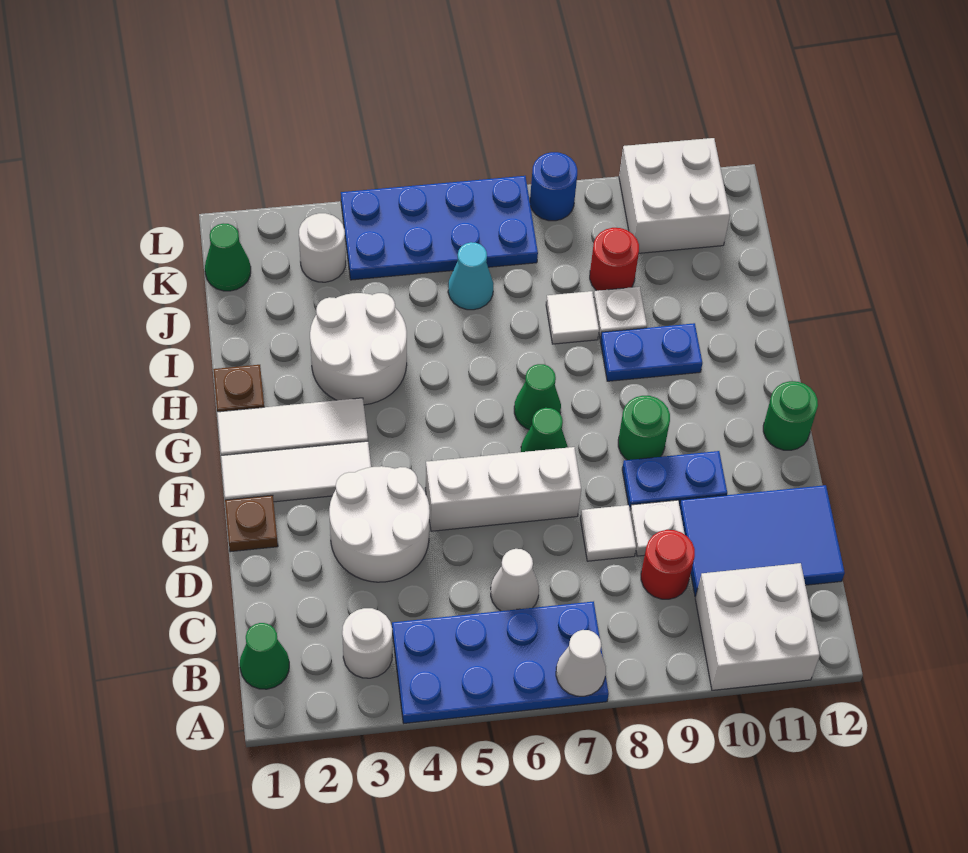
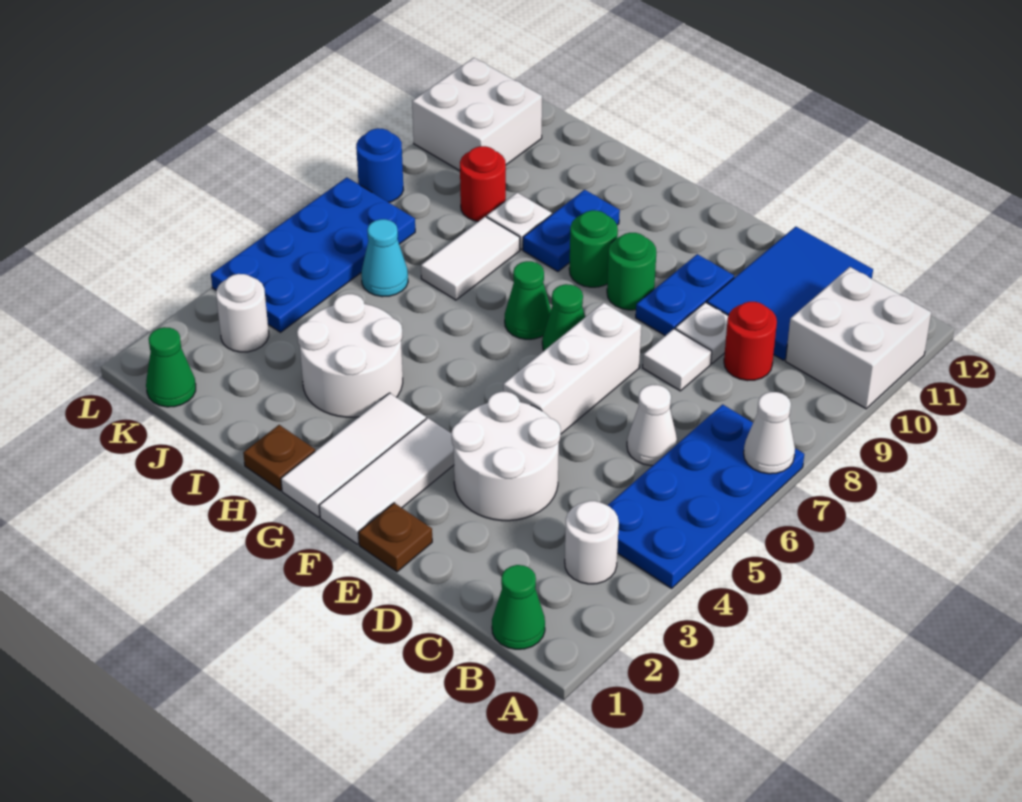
green 1x1 round brick [763,381,818,450] -> green 1x1 round brick moved to [569,210,618,287]
white 1x1 tile [546,291,599,344] -> white 1x2 tile [421,217,520,300]

